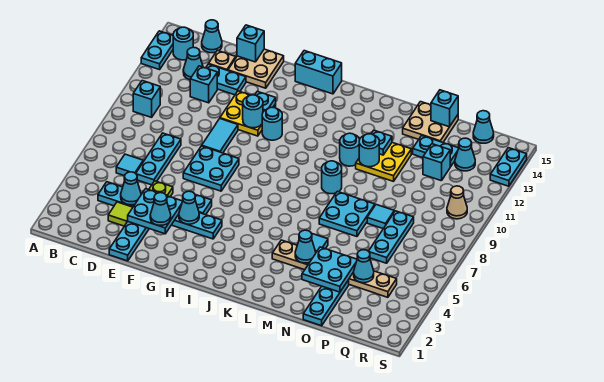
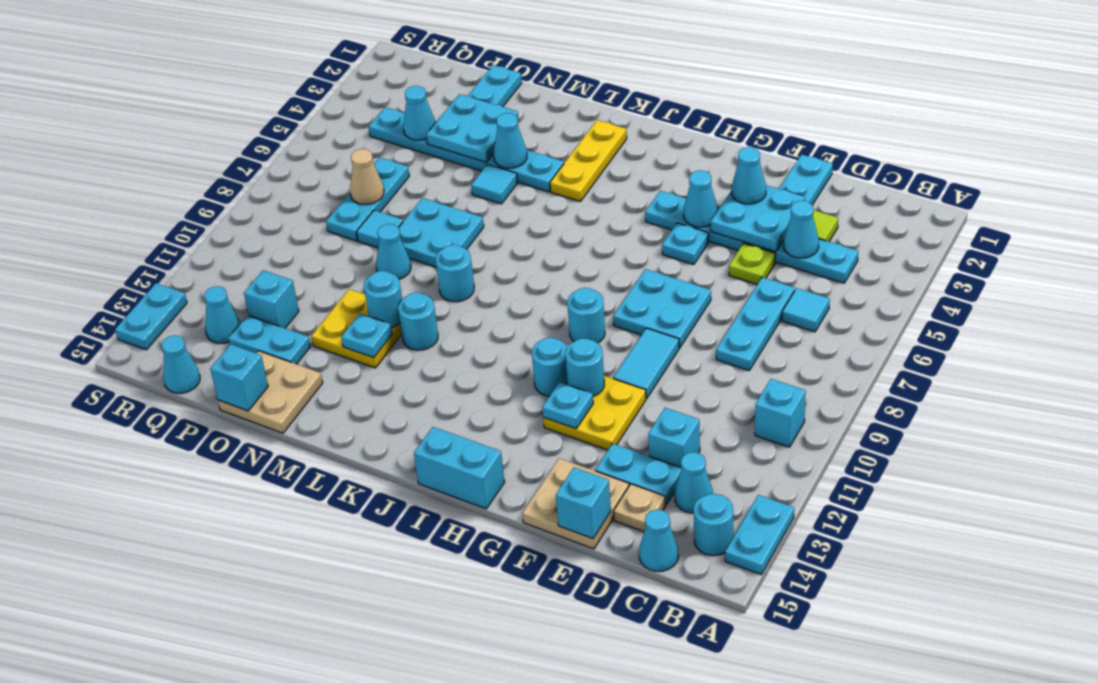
none -> cyan 1x1 round brick [567,288,605,343]
none -> yellow 1x3 plate [550,120,627,201]
tan 1x6 plate [272,240,397,297] -> cyan 1x6 plate [369,107,564,192]
none -> cyan 1x1 cone [376,224,411,279]
tan 1x1 cone [447,186,467,219] -> tan 1x1 cone moved to [350,149,384,204]

